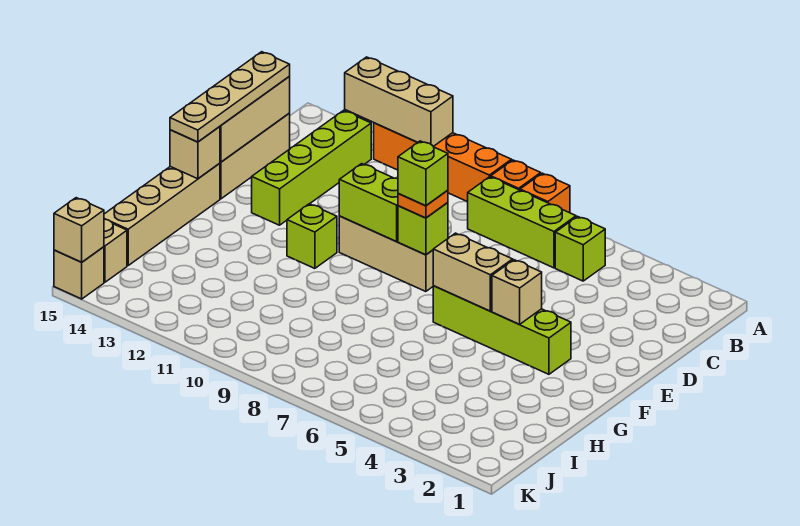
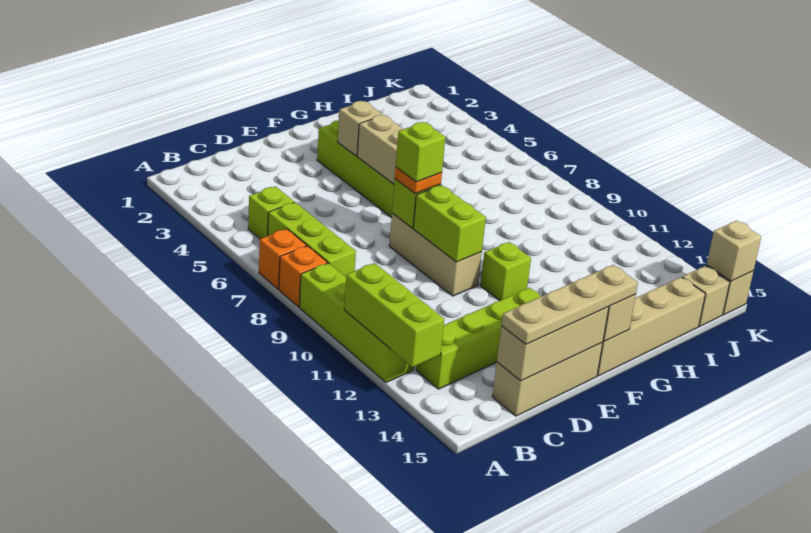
orange 1x4 brick [374,123,512,202] -> lime 1x4 brick [299,263,414,382]
tan 1x3 brick [345,57,453,146] -> lime 1x3 brick [344,263,444,367]

